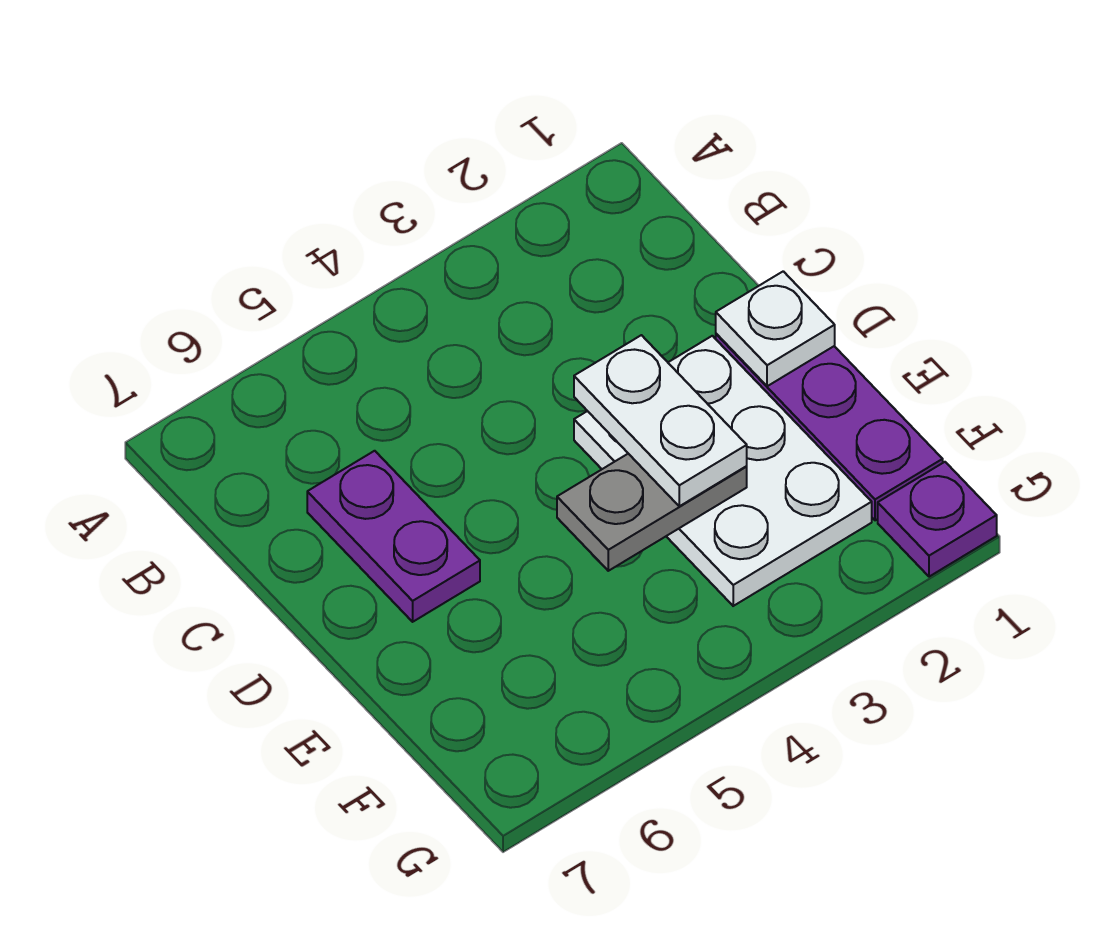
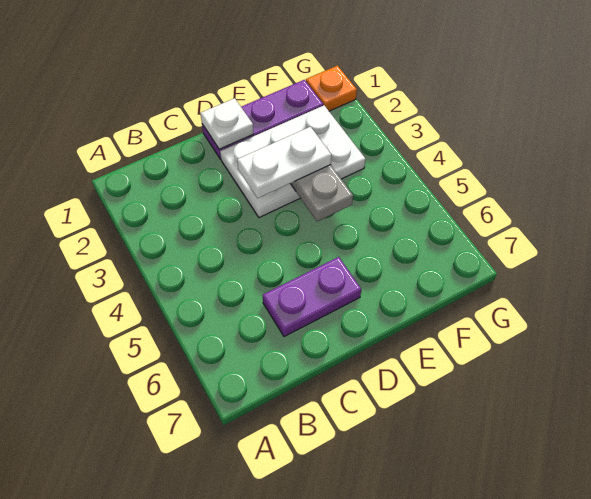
purple 1x1 plate [878,462,997,577] -> orange 1x1 plate [306,66,357,111]

